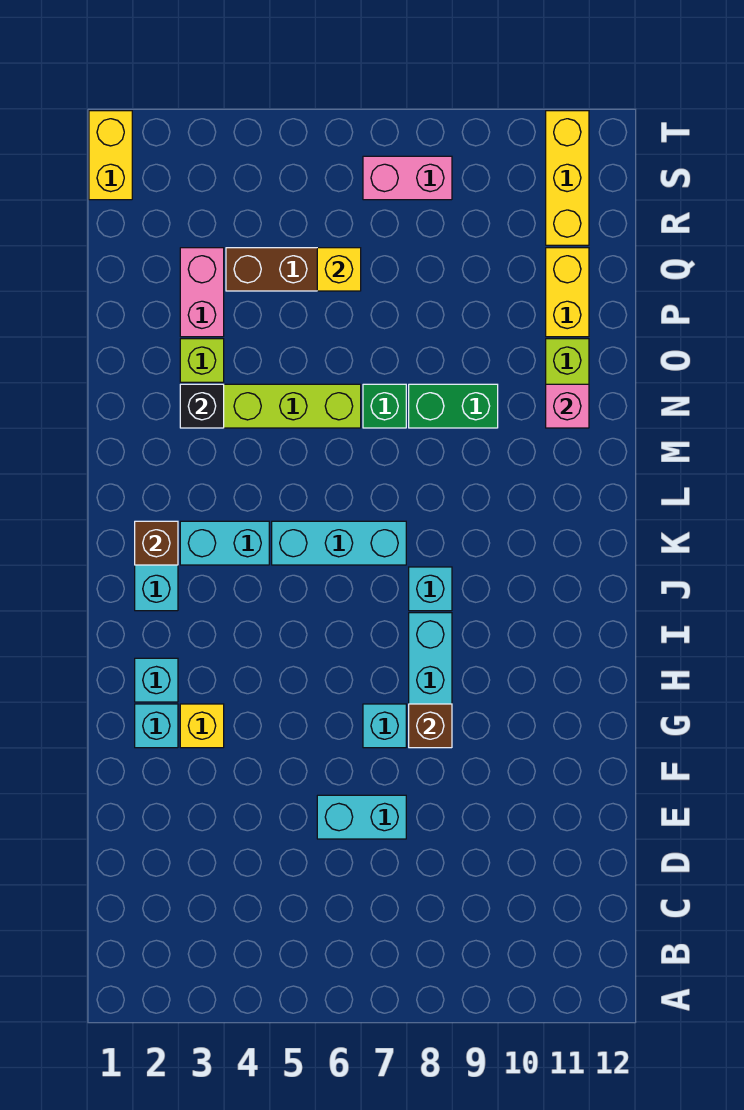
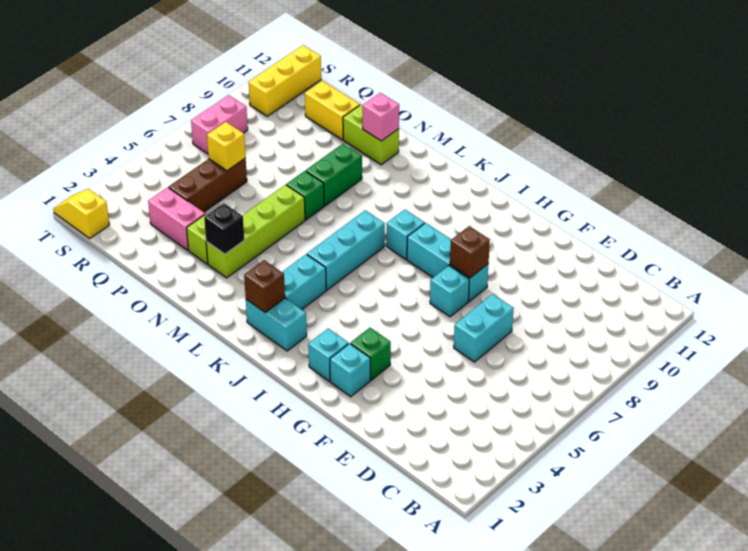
yellow 1x1 brick [180,704,224,748] -> green 1x1 brick [351,328,391,380]
yellow 1x3 brick [546,111,589,245] -> yellow 1x3 brick turned to [249,45,321,116]
yellow 1x2 brick [89,111,132,200] -> yellow 1x2 slope [53,189,109,238]

